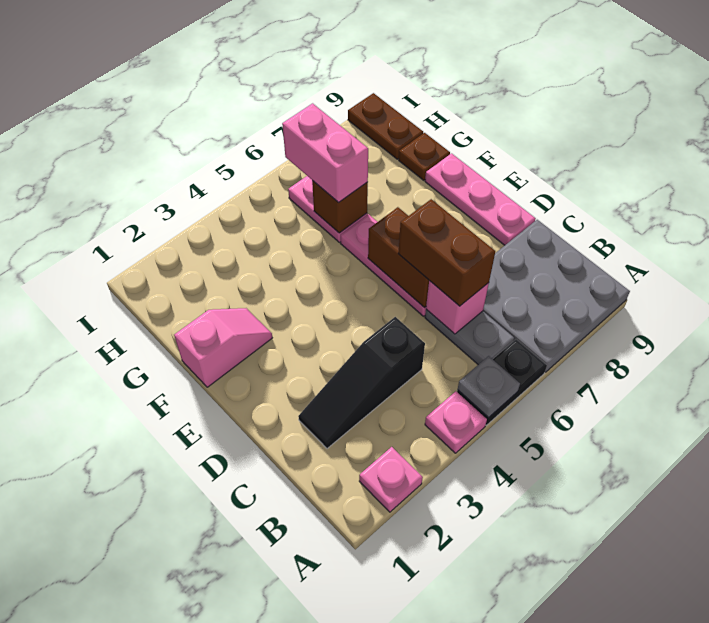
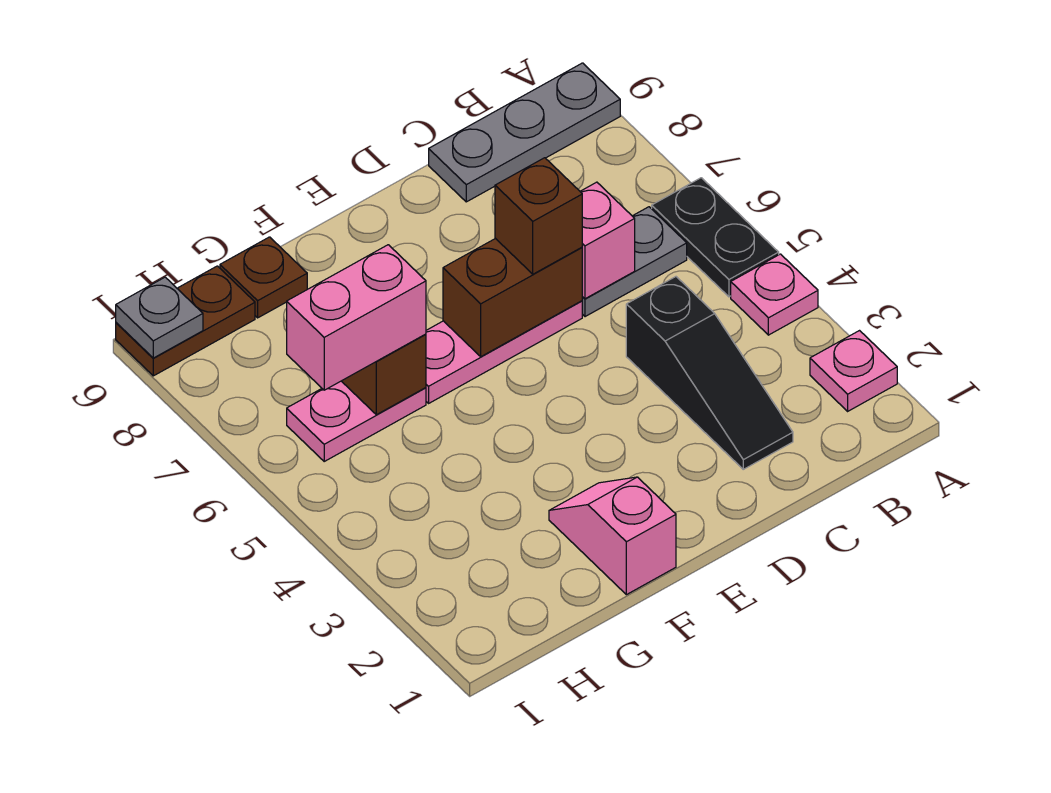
grey 1x1 plate [458,356,520,418] -> grey 1x1 plate moved to [116,277,203,358]
grey 3x3 plate [483,220,630,372] -> grey 1x3 plate [429,63,620,202]
brown 1x2 brick [398,199,495,306] -> brown 1x1 brick [495,158,582,274]
pink 1x3 plate [425,153,536,245] -> none

